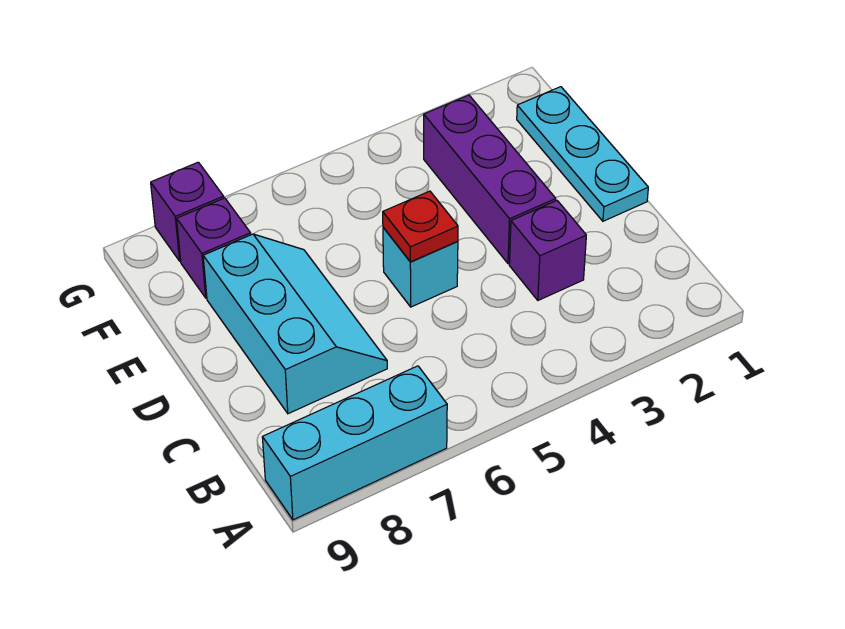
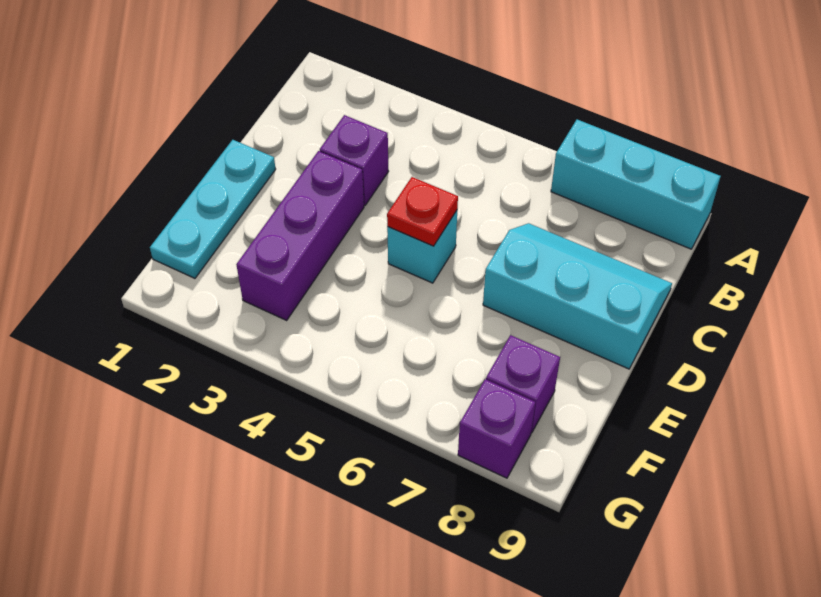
cyan 2x3 slope [203,234,387,414] -> cyan 2x3 slope turned to [483,223,672,369]

